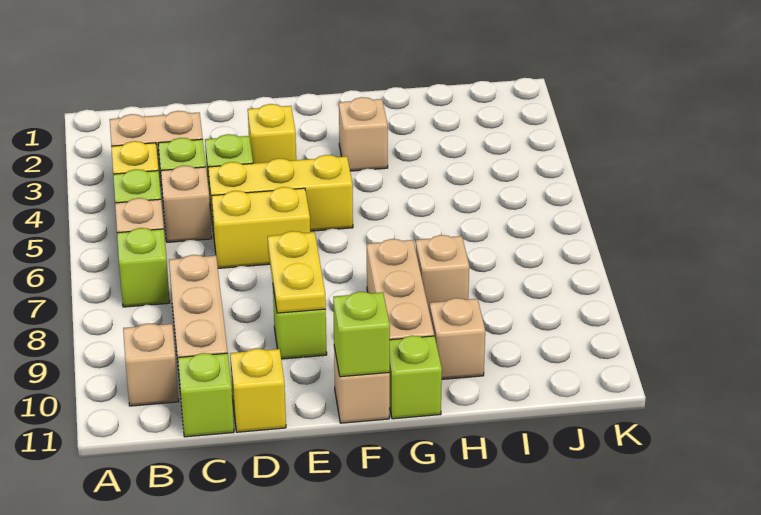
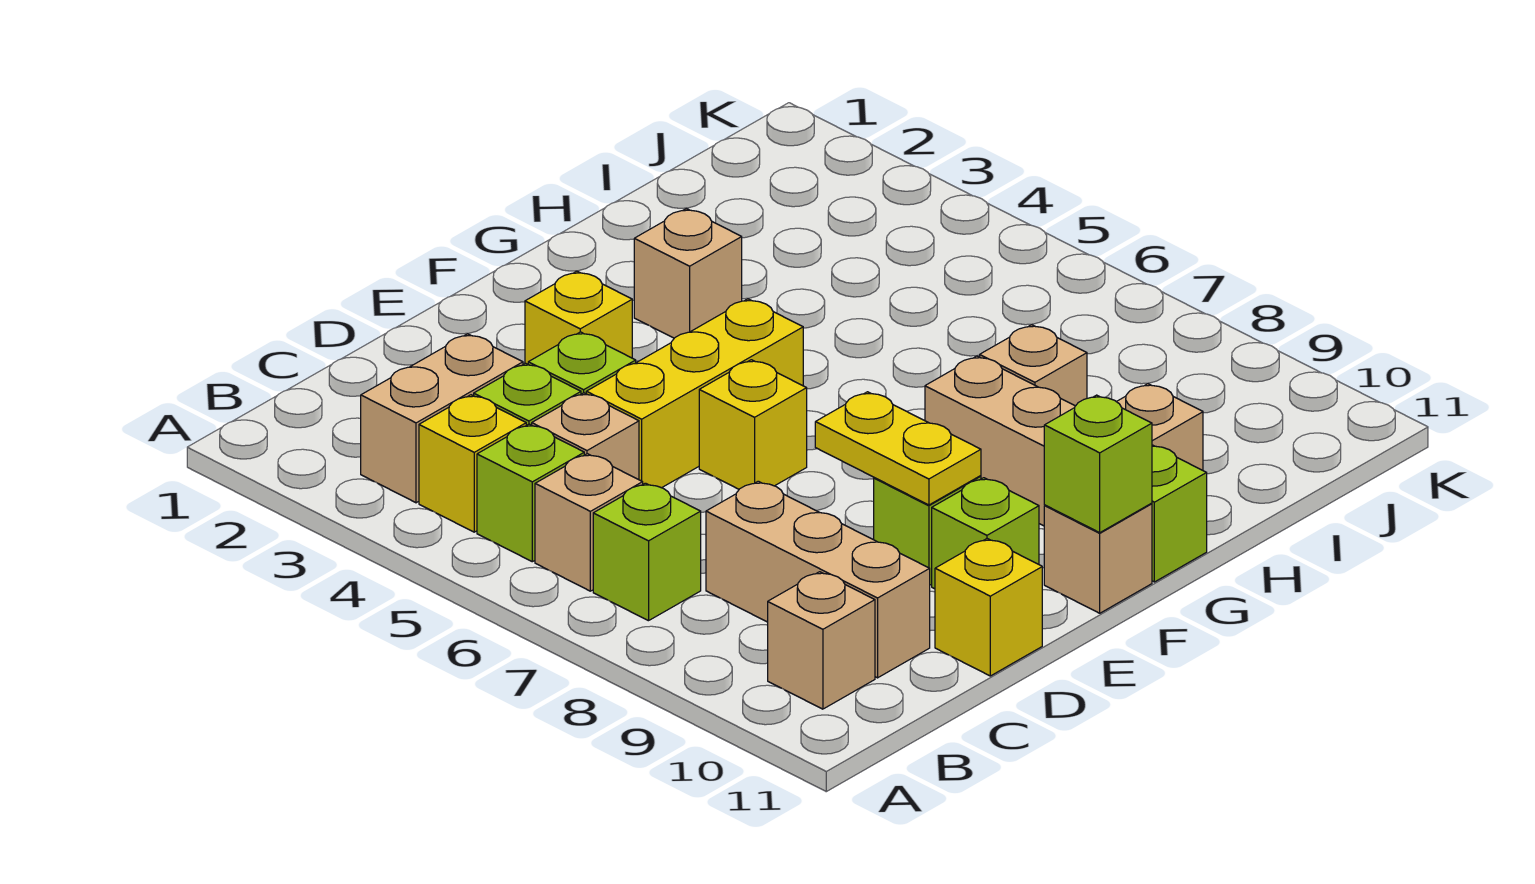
lime 1x1 brick [178,353,234,437] -> lime 1x1 brick moved to [932,478,1039,589]
yellow 1x2 brick [212,187,310,268] -> yellow 1x1 brick [699,360,807,489]

